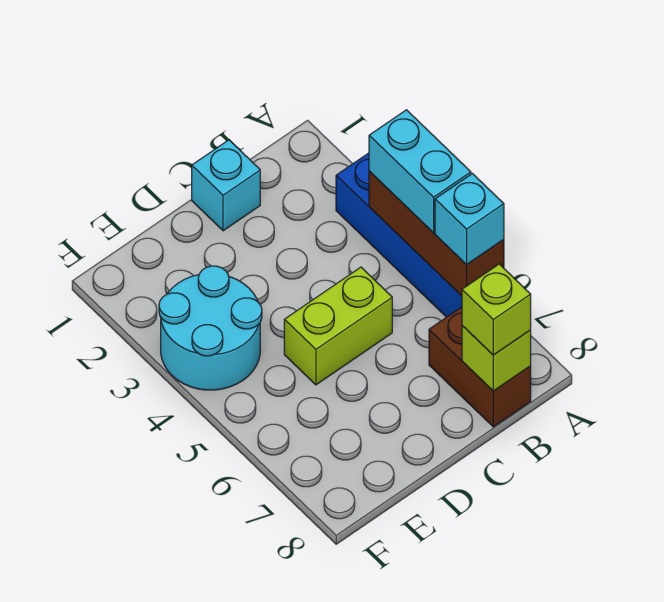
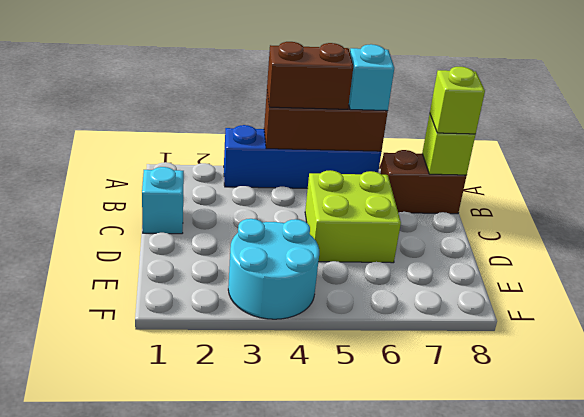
cyan 1x2 brick [369,110,471,233] -> brown 1x2 brick [267,42,353,109]
lime 1x2 brick [284,267,392,385] -> lime 2x2 brick [305,170,401,263]

